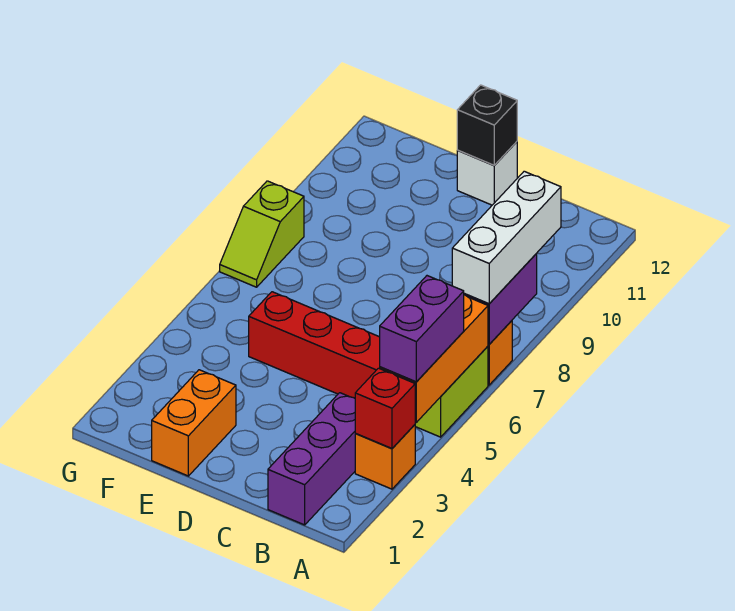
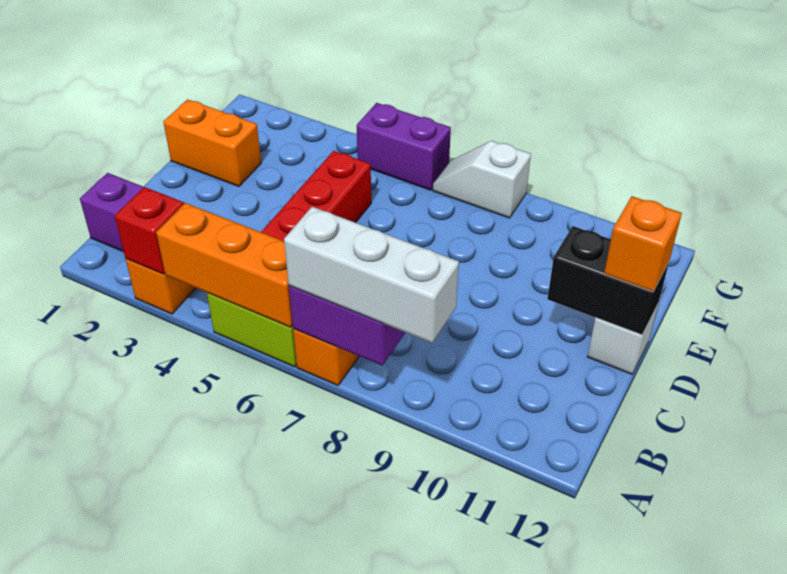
purple 1x2 brick [380,276,464,382] -> purple 1x2 brick moved to [357,103,451,190]
black 1x1 brick [457,85,517,165] -> black 1x2 brick [547,226,670,335]
none -> orange 1x1 brick [604,196,682,292]
lime 1x2 slope [220,181,304,287] -> white 1x2 slope [433,141,531,218]

